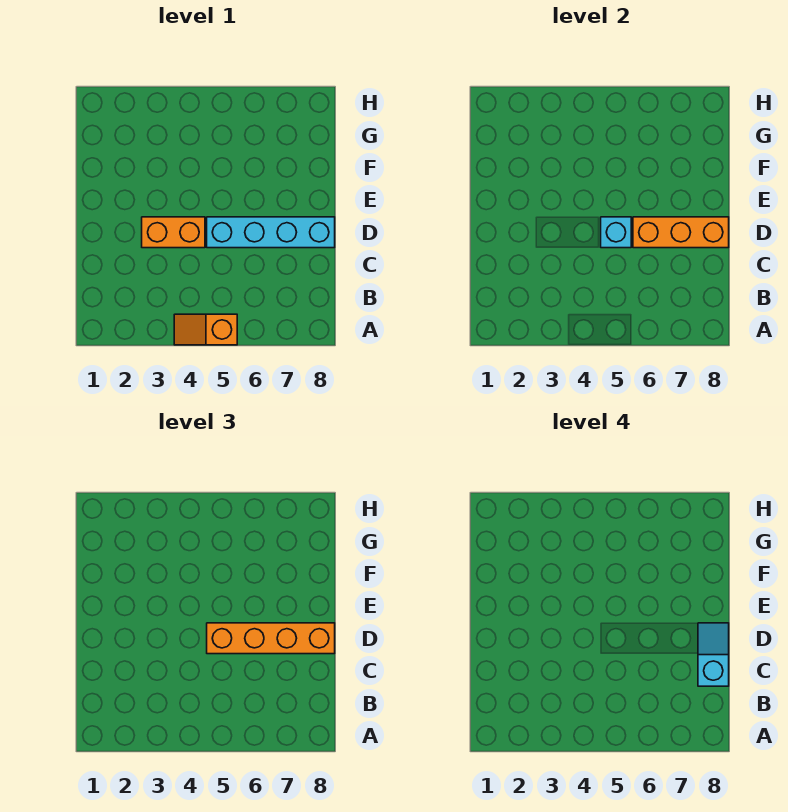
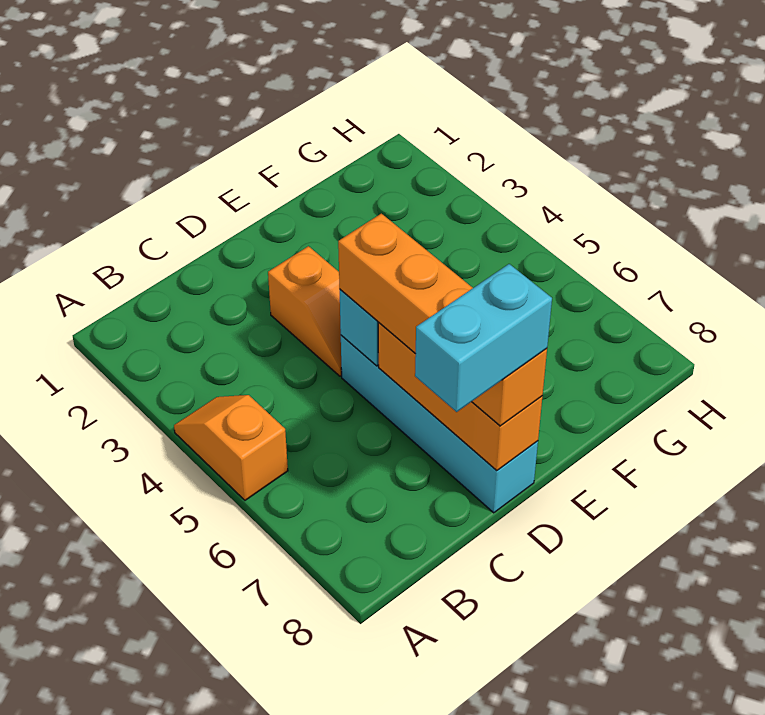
cyan 1x2 slope [698,623,729,686] -> cyan 1x2 brick [415,264,552,412]
orange 1x2 brick [142,217,205,248] -> orange 1x2 slope [268,246,342,376]

